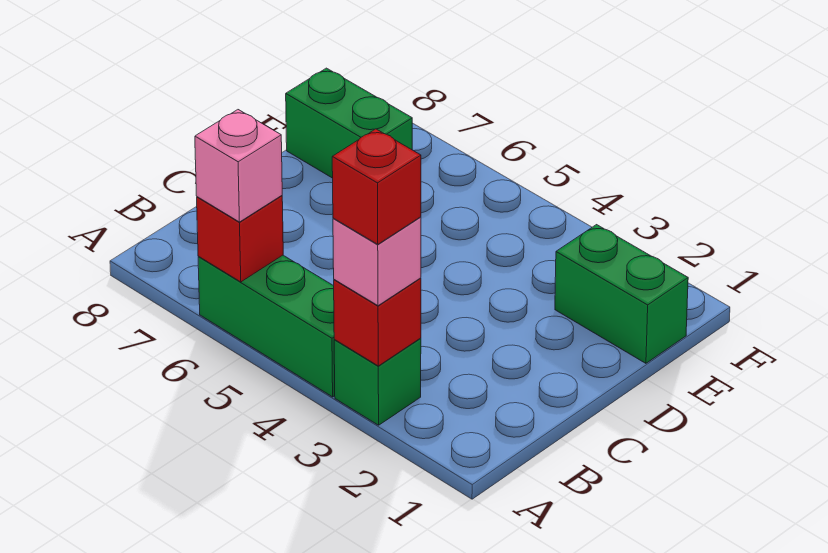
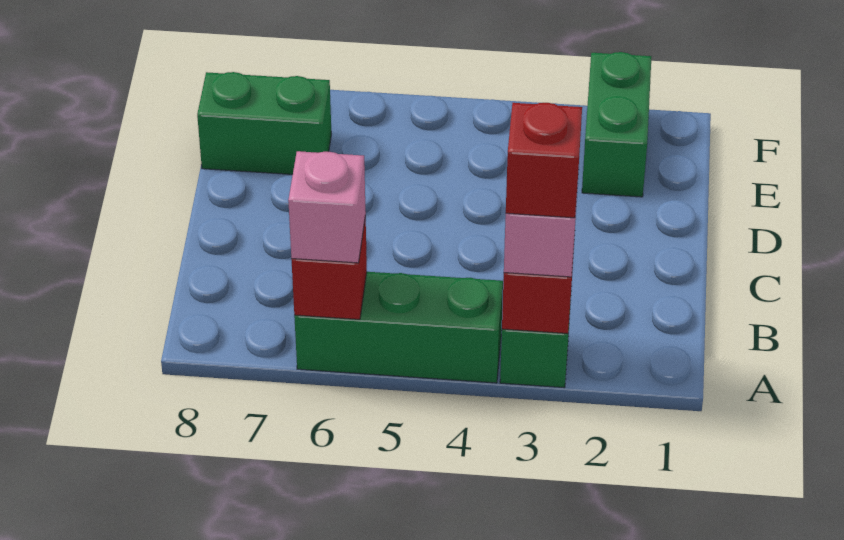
green 1x2 brick [555,225,688,363] -> green 1x2 brick turned to [582,52,651,197]

